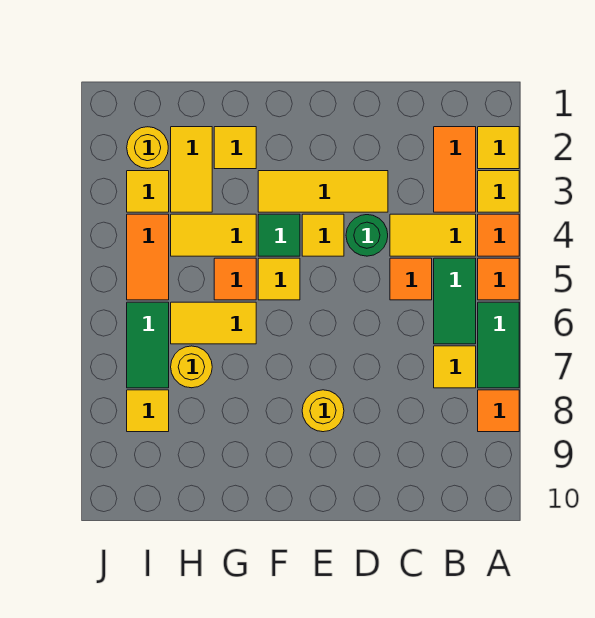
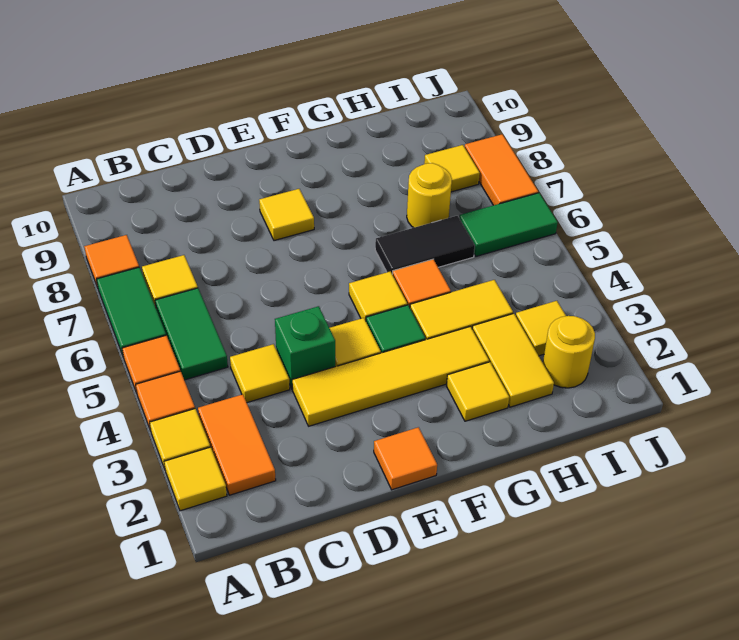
yellow 1x2 tile [390,214,476,256] -> yellow 1x1 tile [230,344,290,403]
orange 1x1 tile [390,258,432,300] -> orange 1x1 tile moved to [374,427,437,490]
yellow 1x3 tile [258,171,388,212] -> yellow 1x4 tile [292,326,489,426]
green 1x1 round brick [346,215,388,256] -> green 1x1 brick [275,306,335,389]
yellow 1x1 round brick [302,390,344,432] -> yellow 1x1 tile [259,189,314,241]
yellow 1x2 tile [171,302,256,344] -> black 1x2 tile [375,216,475,274]
orange 1x2 tile [127,214,169,300] -> orange 1x2 tile moved to [465,134,538,205]
green 1x2 tile [127,302,169,388] -> green 1x2 tile turned to [459,193,558,256]

